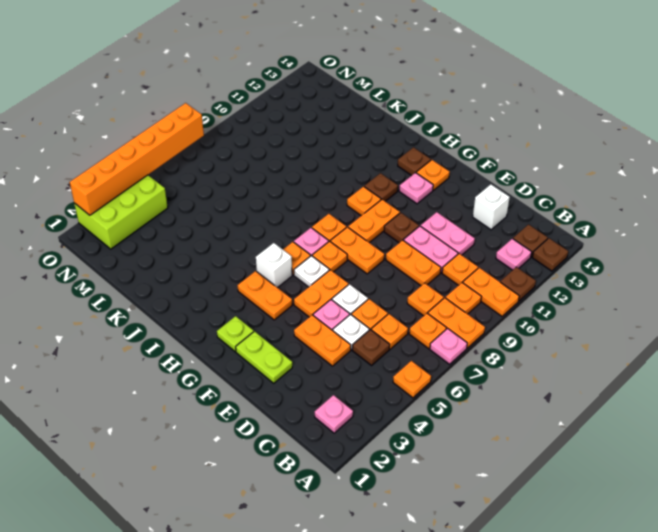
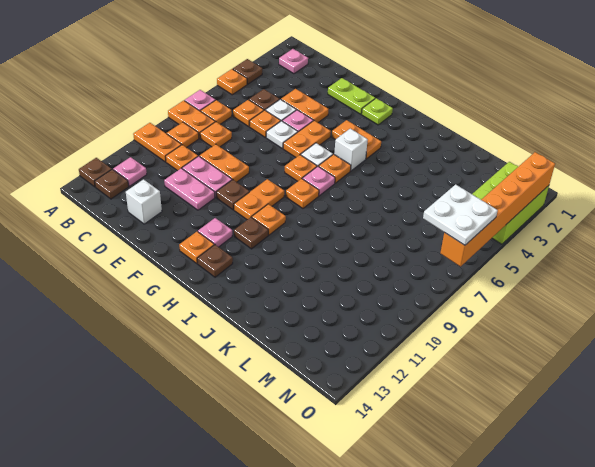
brown 1x1 plate [500,267,536,301] -> brown 1x1 plate moved to [233,59,262,84]
orange 1x2 plate [330,227,384,274] -> none
none -> white 2x2 plate [423,184,498,245]

